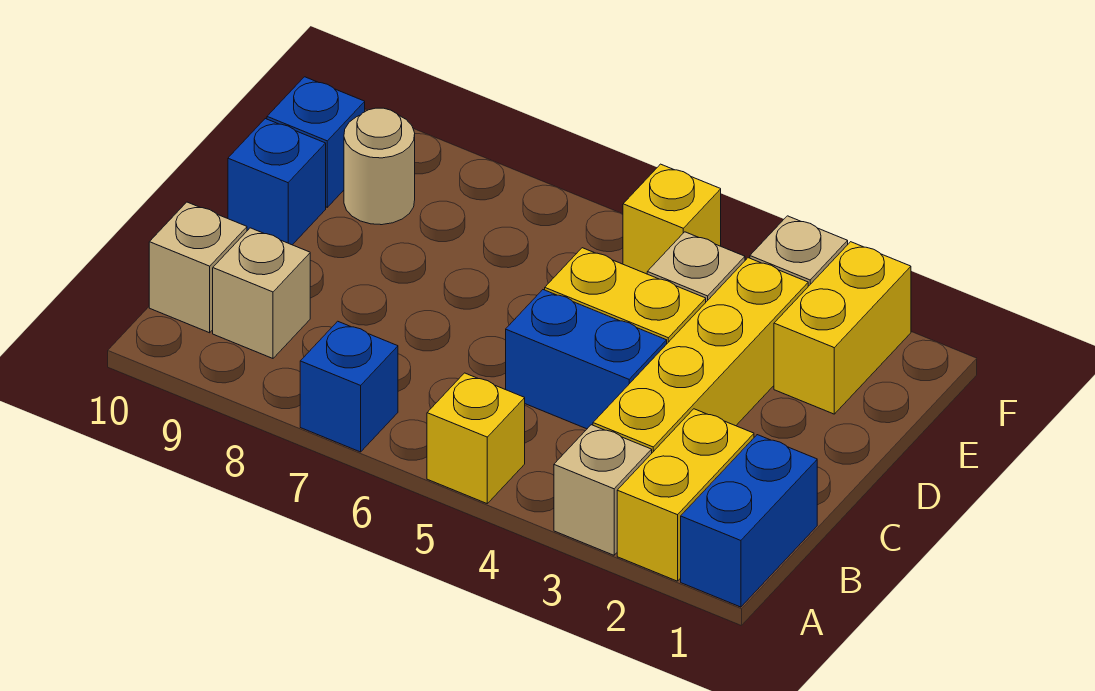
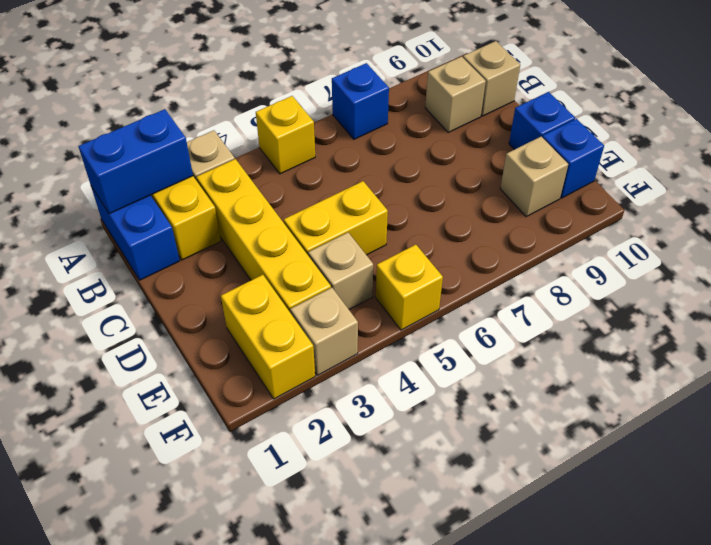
blue 1x2 brick [506,290,667,429] -> blue 1x2 brick moved to [78,109,193,214]
tan 1x1 round brick [344,108,415,225] -> tan 1x1 brick [500,137,568,217]

